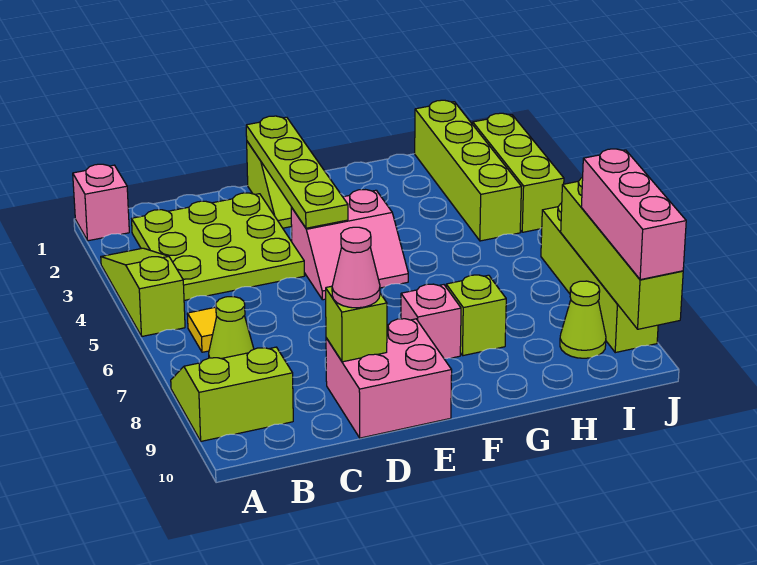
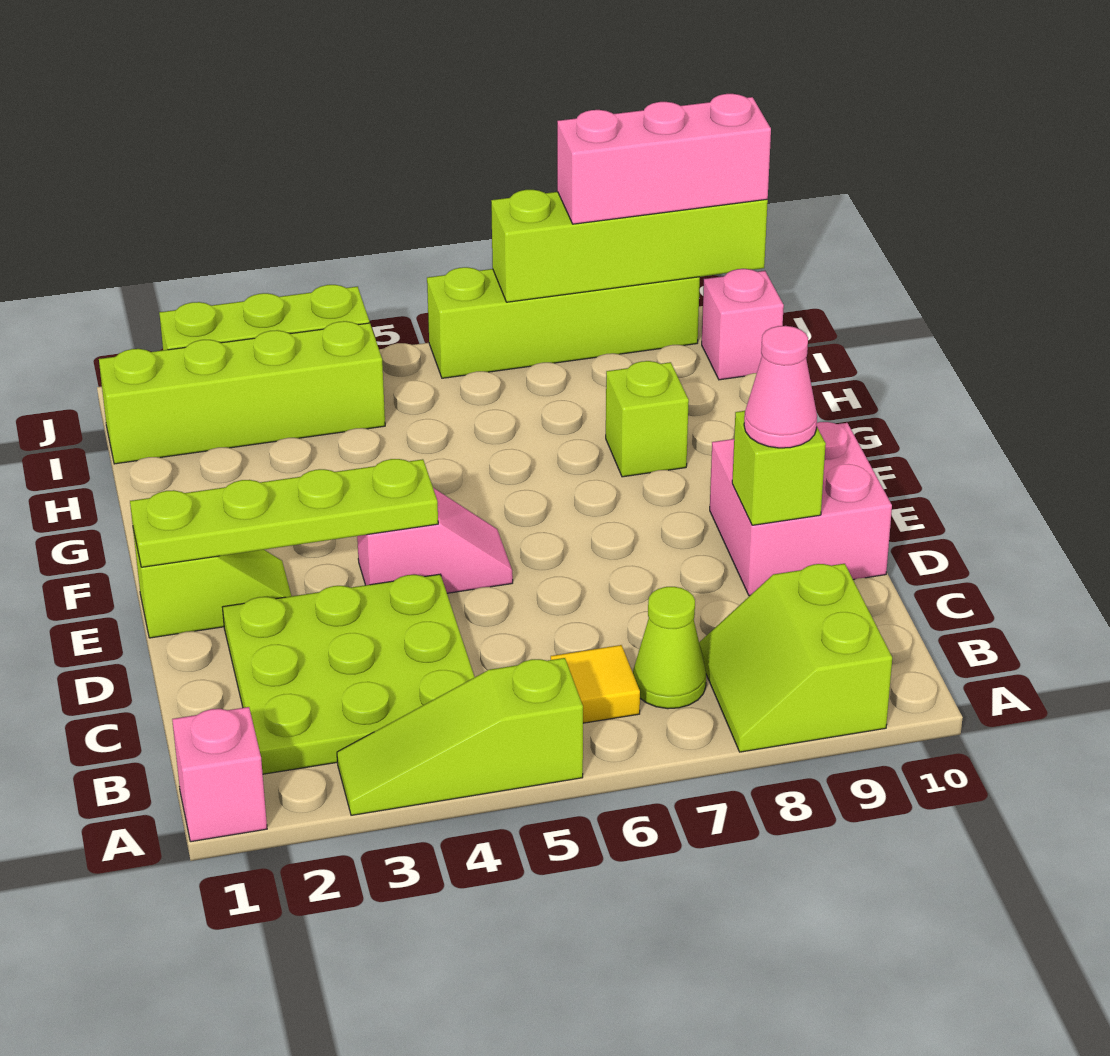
pink 2x2 slope [291,190,408,300] -> pink 1x2 slope [357,488,513,593]
pink 1x1 brick [401,284,461,358] -> pink 1x1 brick moved to [702,269,784,380]
lime 1x1 cone [560,281,606,358] -> none

